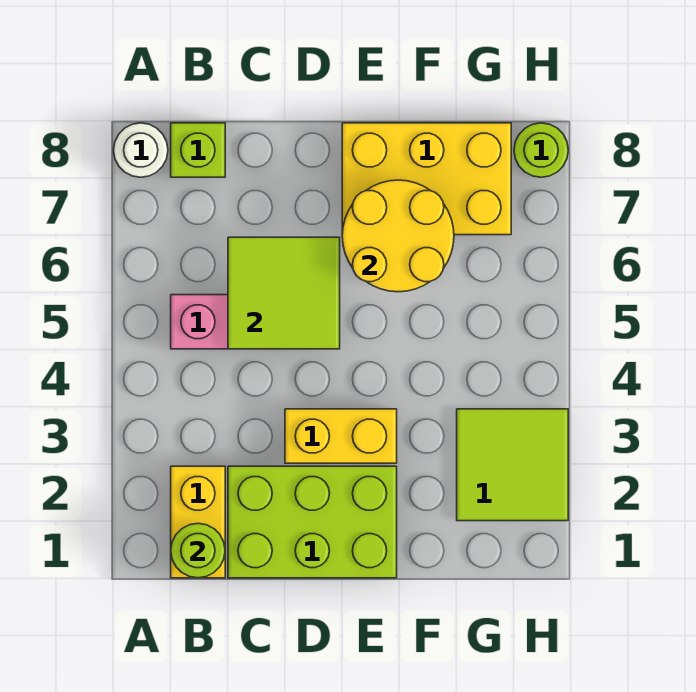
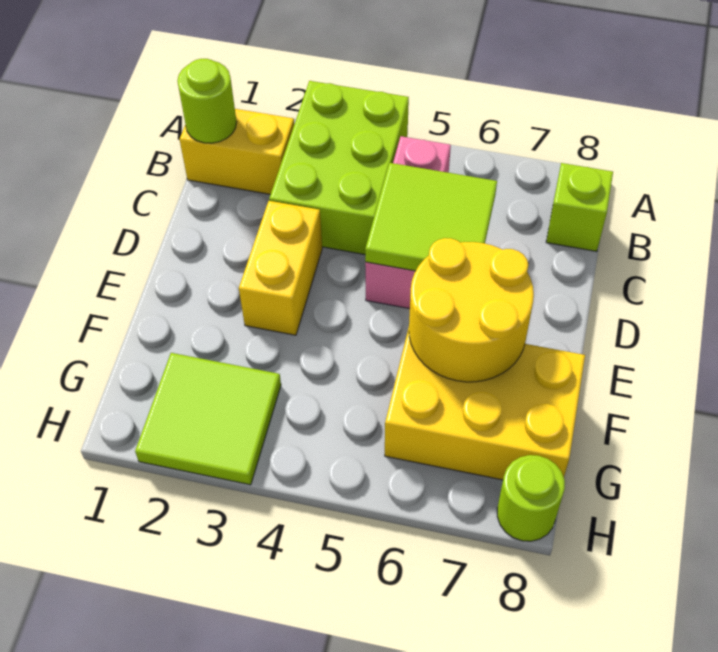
white 1x1 round brick [114,123,168,177] -> none
lime 2x3 brick [228,466,397,578] -> lime 2x3 brick moved to [269,81,409,255]
yellow 2x3 brick [342,123,511,235] -> yellow 2x3 brick turned to [385,328,585,480]

